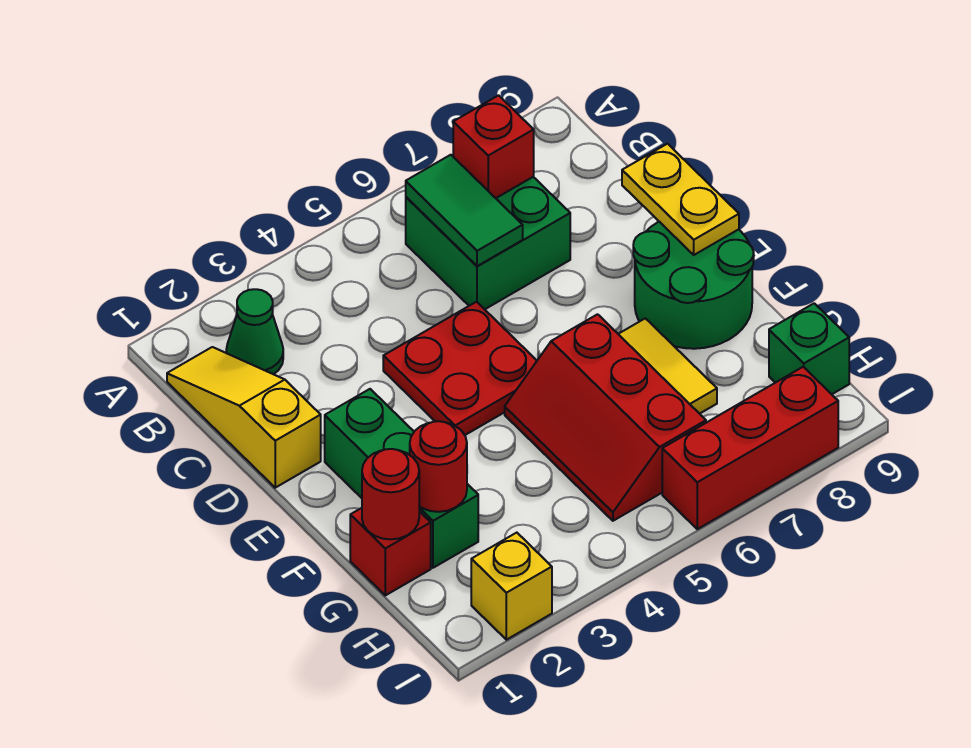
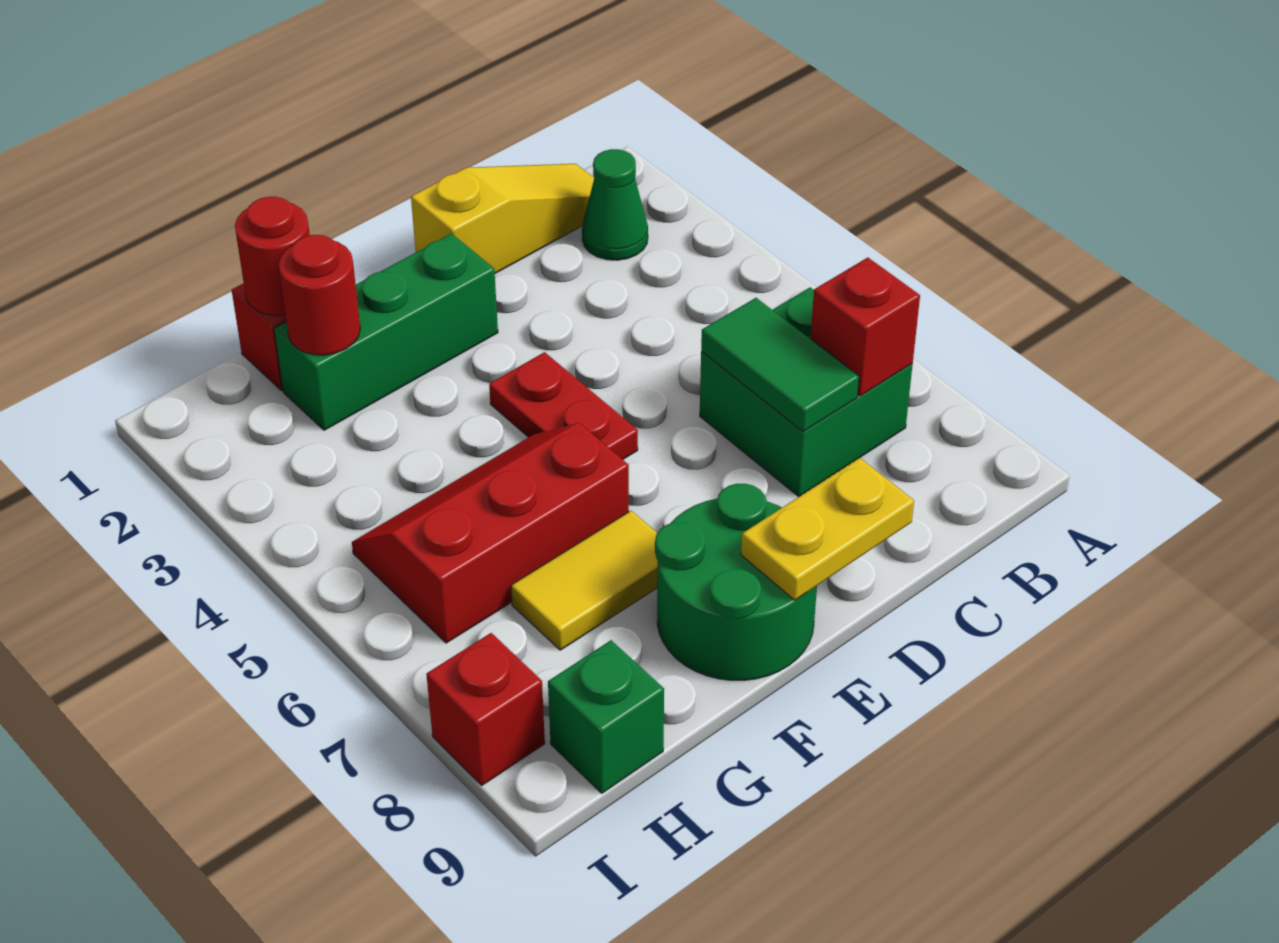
green 1x2 tile [406,155,523,266] -> green 1x2 tile turned to [701,298,859,432]
red 2x2 plate [383,302,537,435] -> red 1x2 plate [489,352,638,460]
yellow 1x1 brick [471,533,552,640] -> none
red 1x3 brick [662,367,838,529] -> red 1x1 brick [426,633,545,785]

